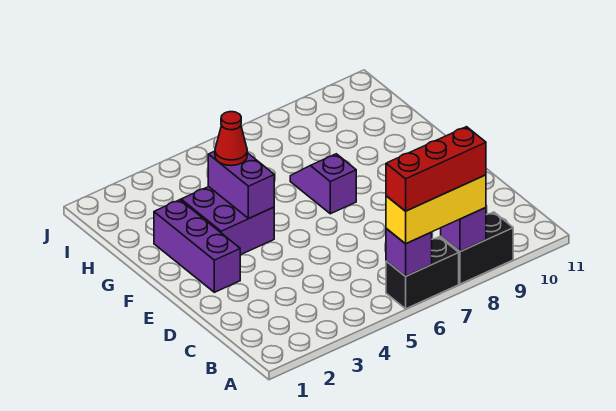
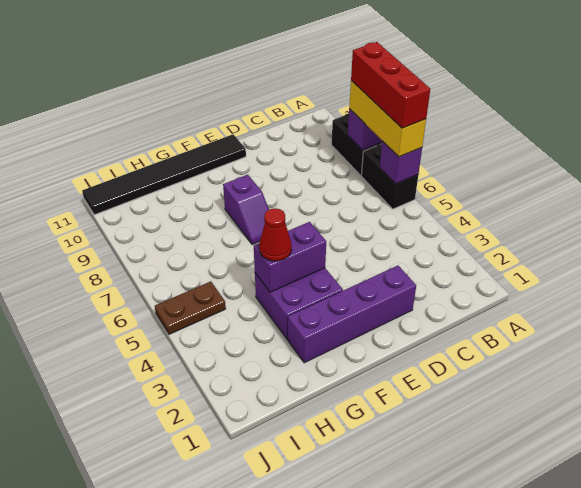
purple 1x3 brick [154,200,240,292] -> purple 1x4 brick [288,266,416,363]
none -> black 1x6 tile [82,134,246,215]
purple 1x2 slope [290,154,356,214] -> purple 1x2 slope turned to [223,175,269,244]
none -> brown 1x2 plate [155,281,226,334]

